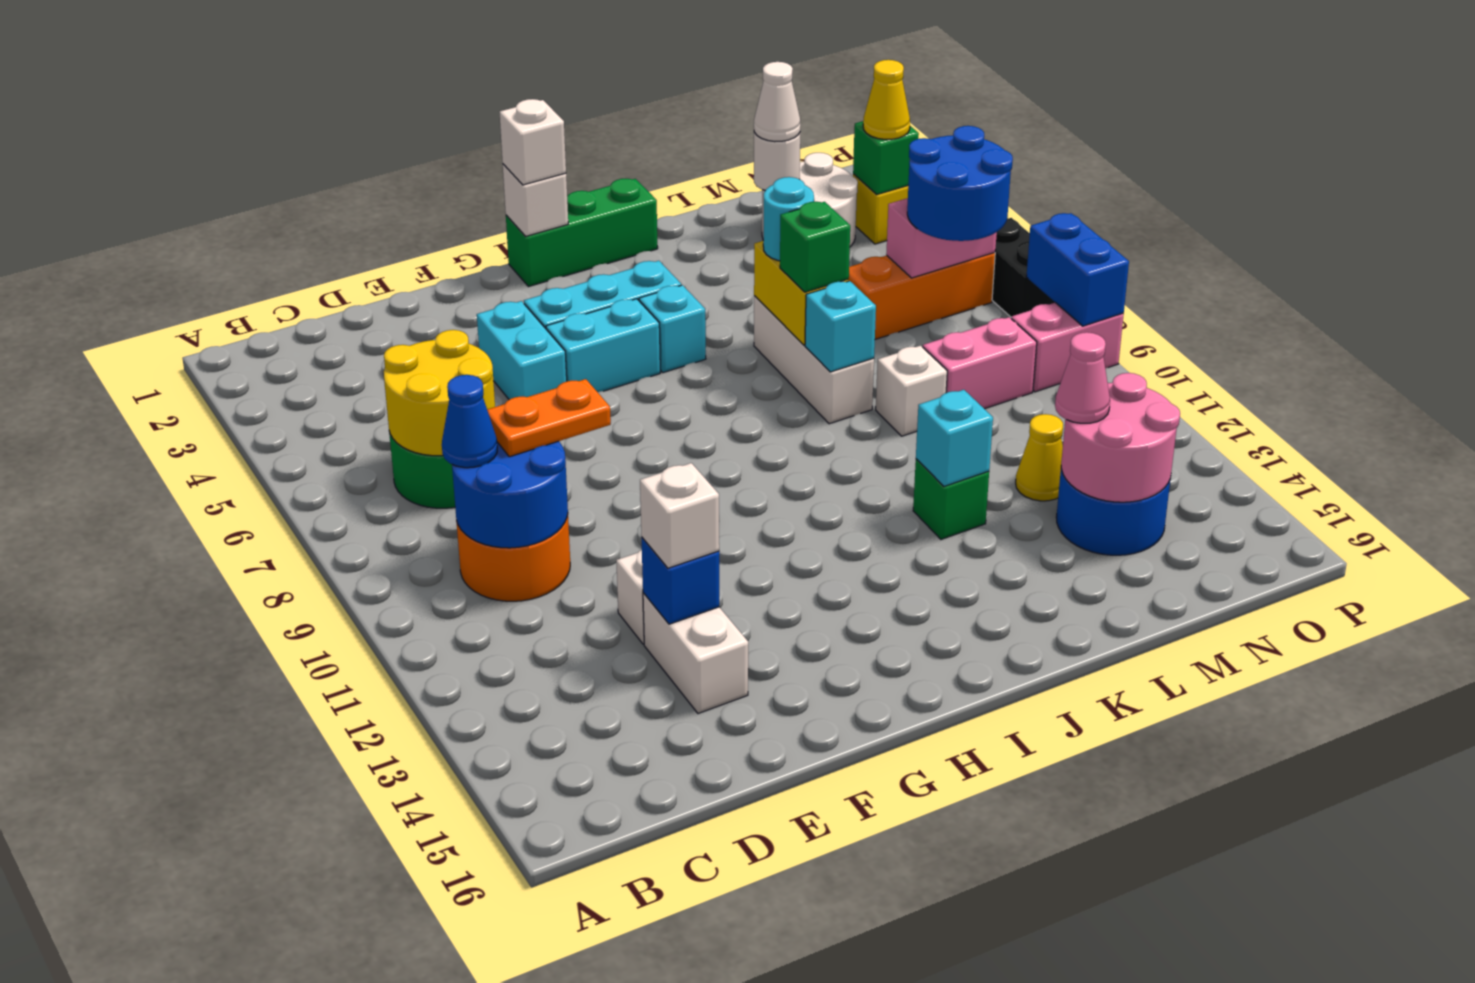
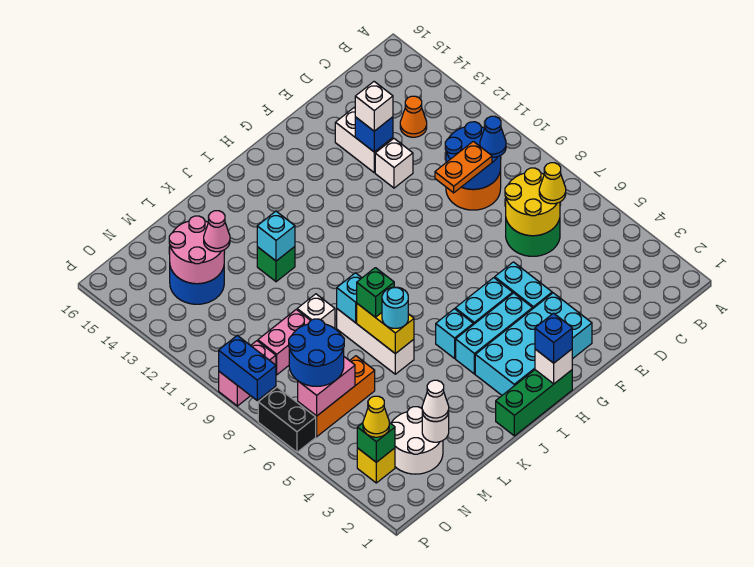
none -> orange 1x1 cone [400,96,427,137]
none -> cyan 2x4 brick [475,293,592,395]
white 1x1 brick [500,99,566,185] -> blue 1x1 brick [535,313,572,363]
yellow 1x1 cone [1016,414,1063,501] -> yellow 1x1 cone moved to [539,163,566,204]

